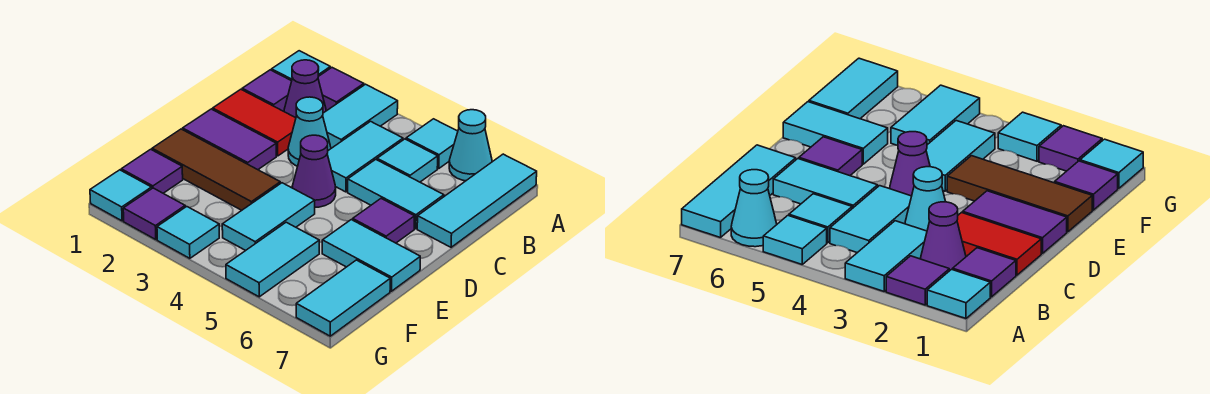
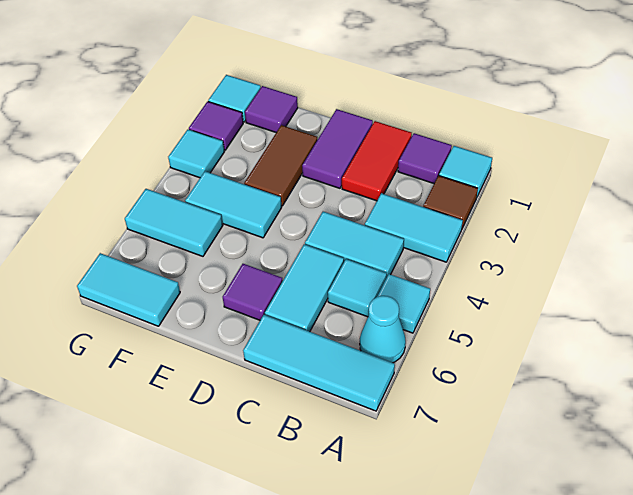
purple 1x1 tile [318,68,364,111] -> brown 1x1 tile [423,176,478,228]
purple 1x1 cone [284,60,326,118] -> none
cyan 1x1 cone [288,97,331,166] -> none
purple 1x1 cone [292,135,336,207] -> none
brown 1x3 tile [152,129,280,210] -> brown 1x2 tile [244,125,318,206]
cyan 1x2 tile [322,220,420,291] -> none

